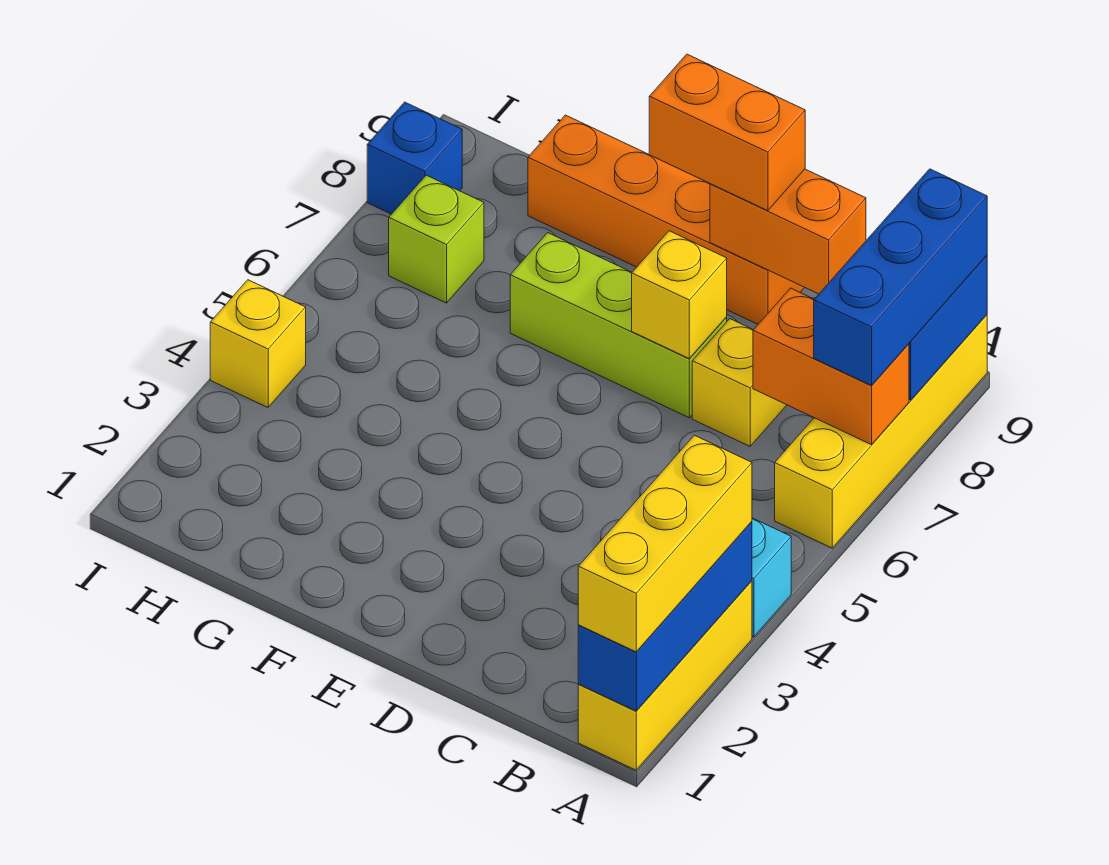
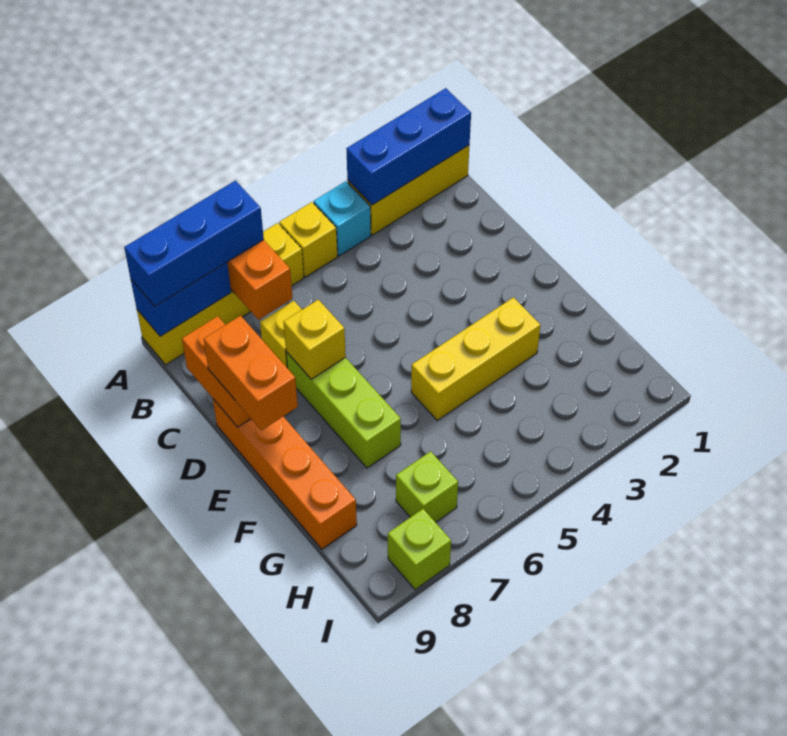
yellow 1x3 brick [578,435,752,652] -> yellow 1x3 brick moved to [411,297,540,420]
yellow 1x1 brick [210,280,306,407] -> yellow 1x1 brick moved to [279,202,338,277]
blue 1x1 brick [367,102,462,214] -> lime 1x1 brick [388,509,451,590]

